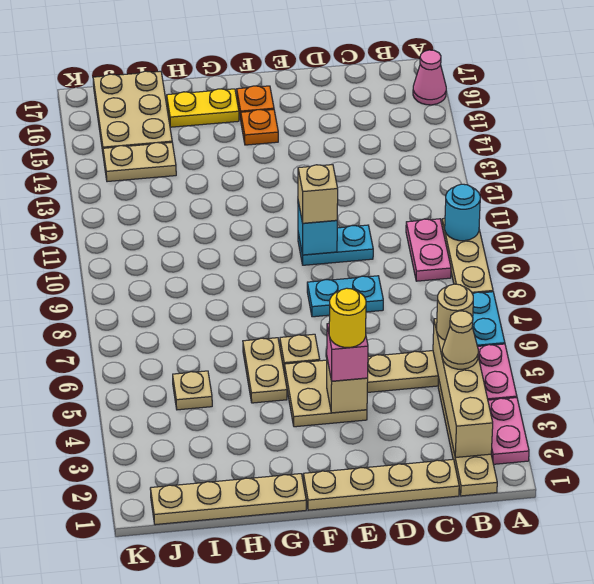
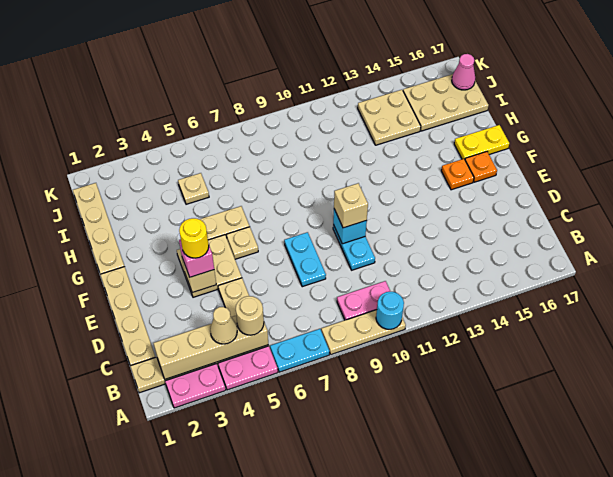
pink 1x1 cone [413,50,446,105] -> pink 1x1 cone moved to [452,54,475,90]
yellow 1x2 plate [167,89,239,127] -> yellow 1x2 plate turned to [454,125,509,159]
tan 1x2 plate [103,142,176,182] -> tan 2x2 plate [358,90,421,145]

